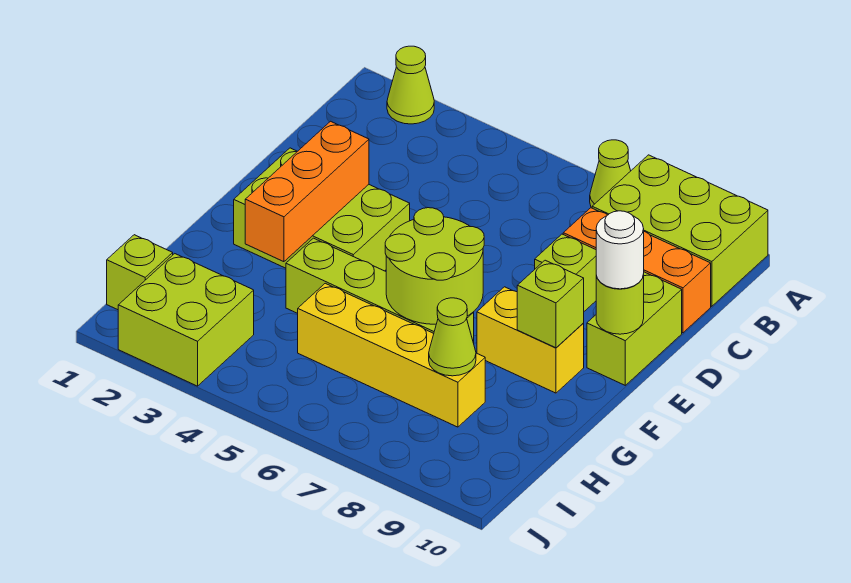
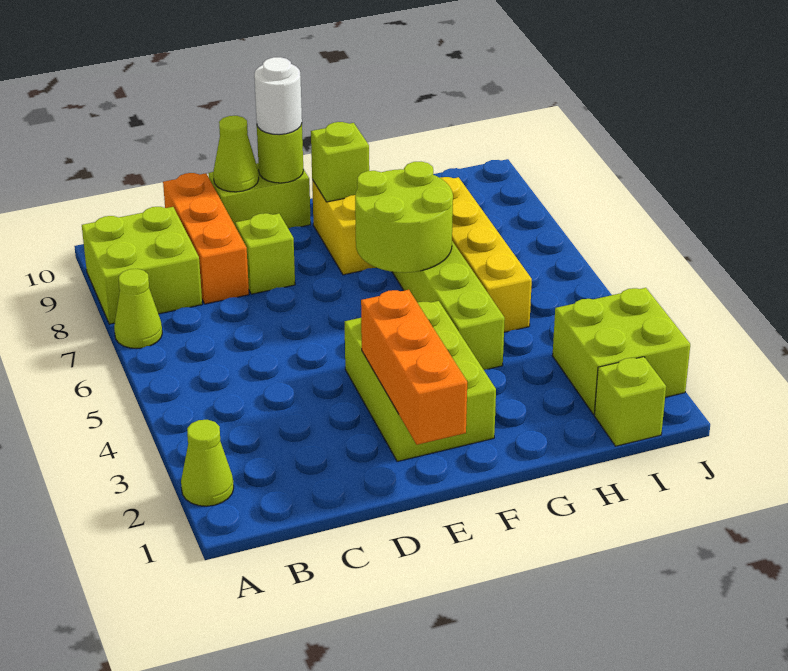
lime 2x3 brick [592,155,768,306] -> lime 2x2 brick [82,207,202,324]
orange 1x3 brick [245,121,369,262] -> orange 1x3 brick turned to [361,290,467,445]
lime 1x1 cone [429,298,476,376] -> lime 1x1 cone moved to [213,116,259,192]

